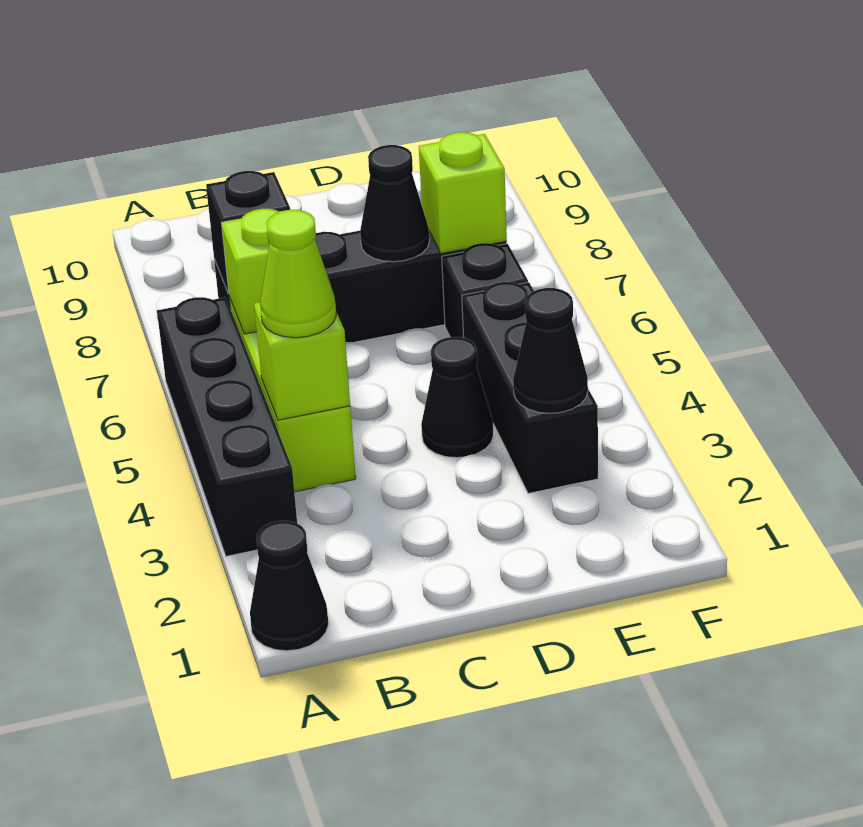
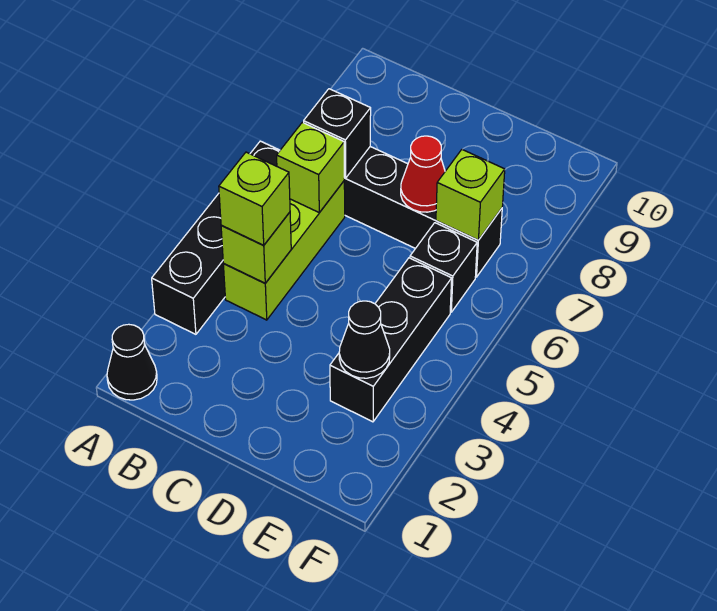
lime 1x1 cone [260,210,336,338] -> lime 1x1 brick [219,152,290,245]
black 1x1 cone [421,337,493,458] -> none
black 1x1 cone [360,145,429,262] -> red 1x1 cone [401,136,445,212]

